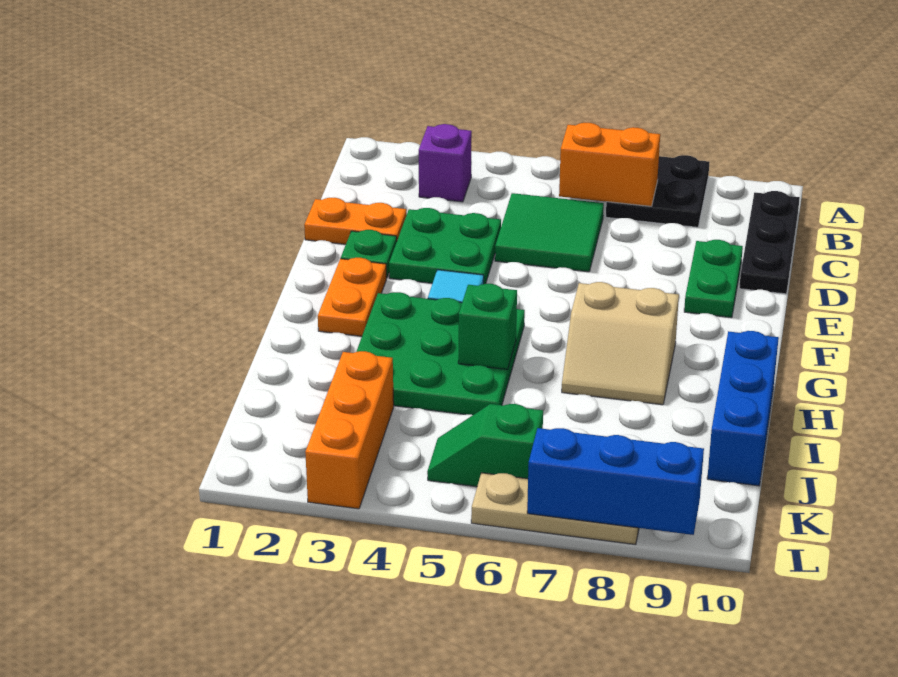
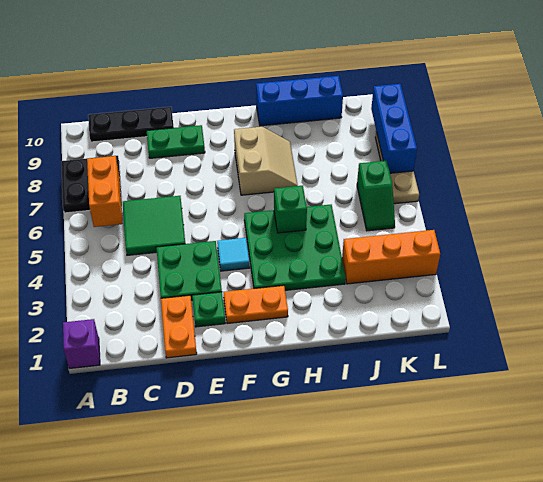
purple 1x1 brick [419,124,472,202] -> purple 1x1 brick moved to [63,319,100,368]

